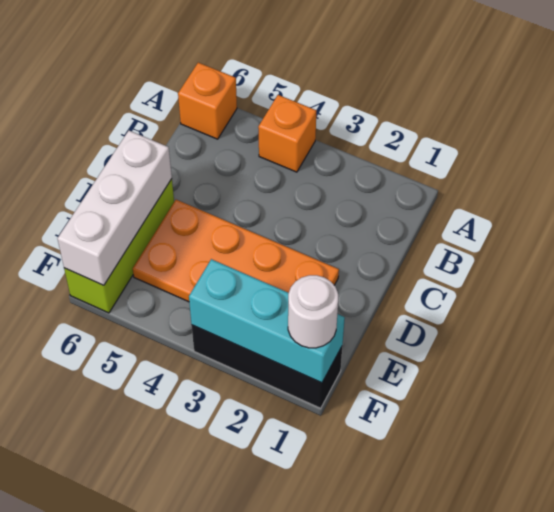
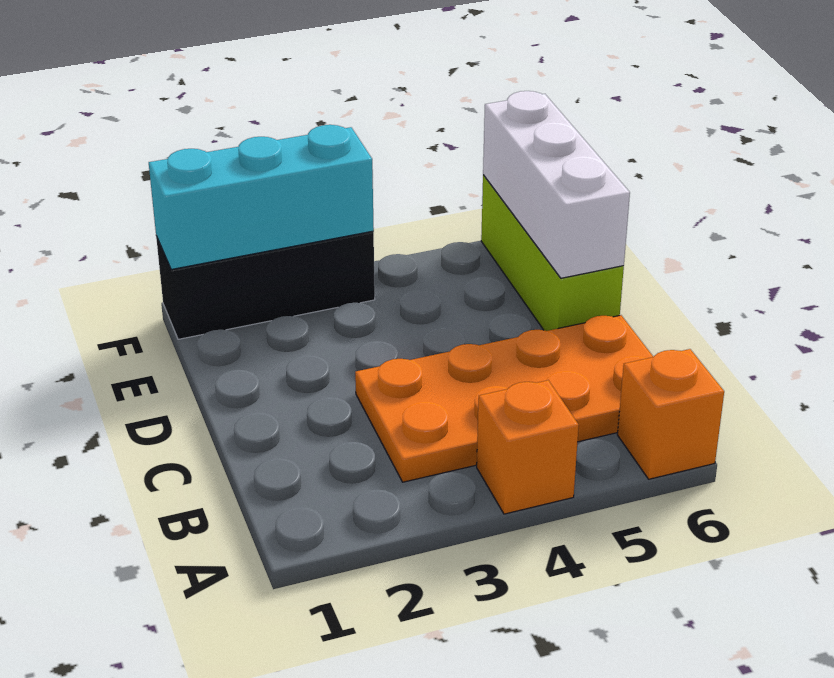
orange 2x4 plate [133,200,339,302] -> orange 2x4 plate moved to [355,315,653,482]
white 1x1 round brick [288,275,338,348] -> none

